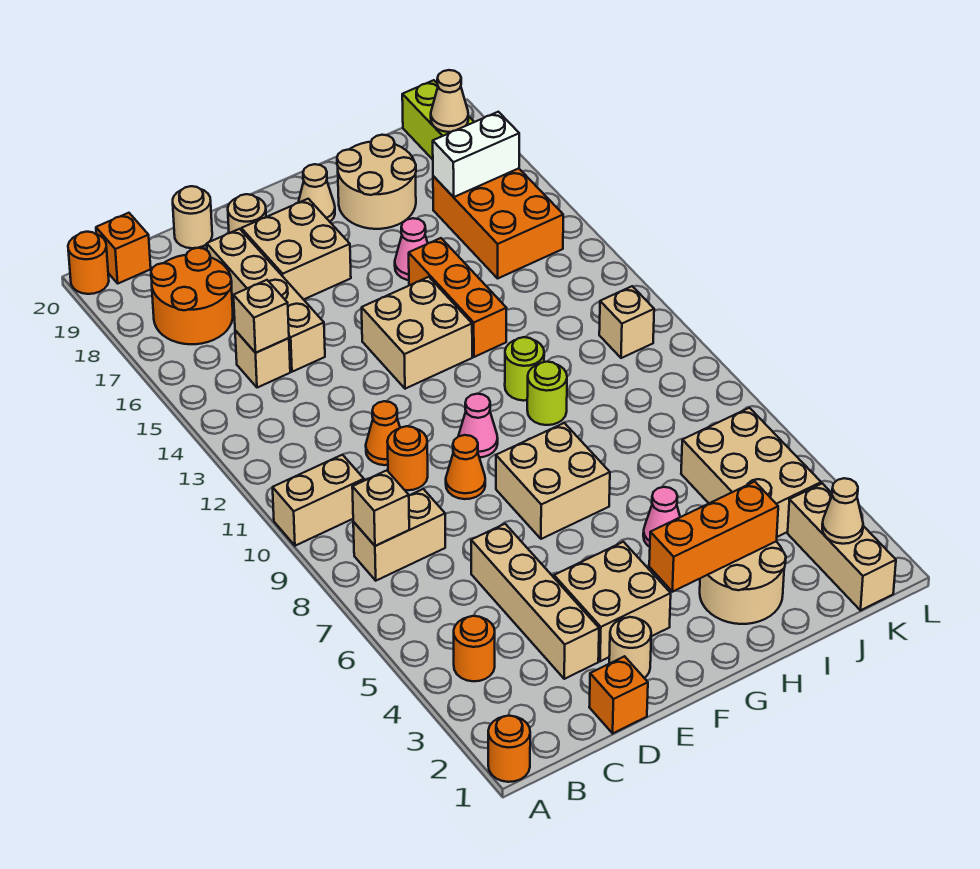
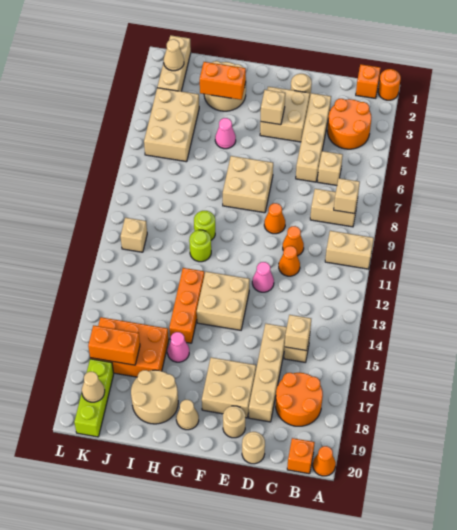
orange 1x1 round brick [68,232,109,294] -> orange 1x1 cone [313,446,336,476]
orange 1x1 round brick [454,616,495,681] -> orange 2x2 round brick [327,99,371,149]
none -> tan 1x1 brick [317,151,343,185]
orange 1x1 brick [589,656,648,733] -> orange 1x1 brick moved to [356,65,380,98]
orange 1x1 round brick [387,426,428,490] -> orange 1x1 cone [283,226,304,256]
none -> tan 1x1 brick [261,90,285,125]
pink 1x1 cone [459,394,498,457] -> pink 1x1 cone moved to [252,262,274,292]
orange 1x3 brick [649,482,778,592] -> orange 1x2 brick [200,62,246,100]
orange 2x3 brick [433,168,563,278] -> orange 2x3 brick turned to [90,317,169,377]
white 1x2 brick [433,112,519,197] -> orange 1x2 brick [88,325,140,365]

